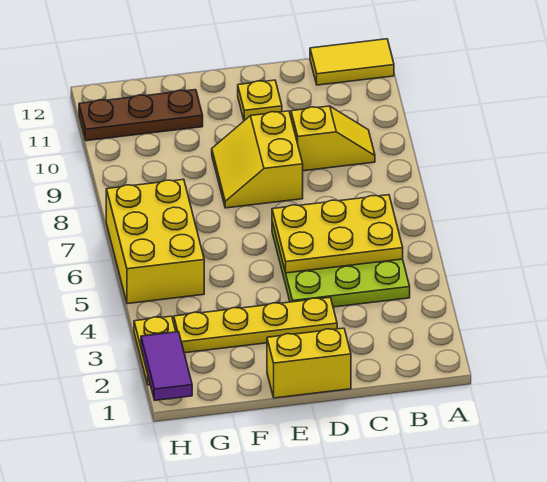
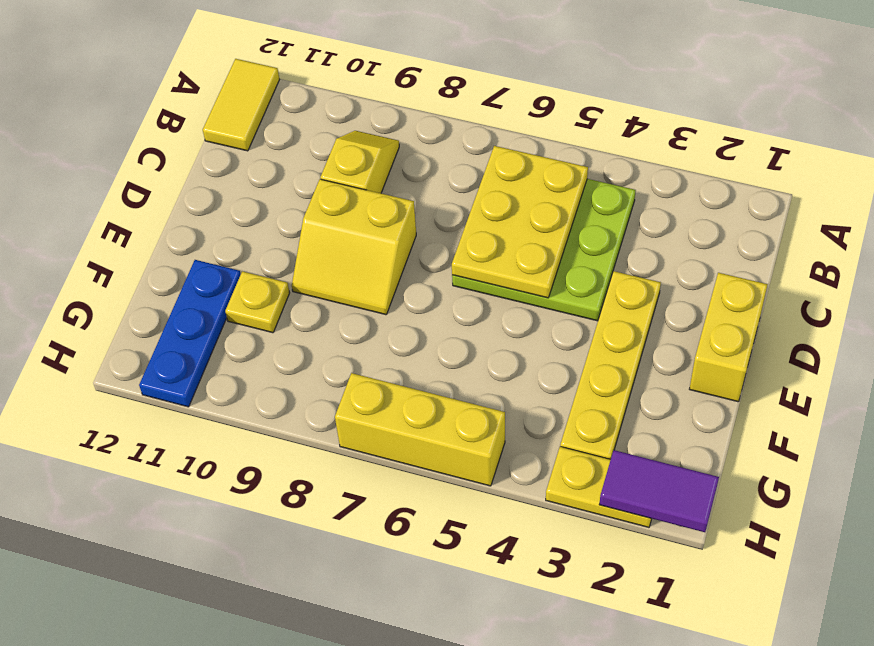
yellow 1x1 plate [238,80,282,121] -> yellow 1x1 plate moved to [225,271,290,333]
brown 1x3 plate [79,90,203,141] -> blue 1x3 plate [139,260,241,407]
yellow 2x3 brick [106,179,204,304] -> yellow 1x3 brick [335,373,505,486]

